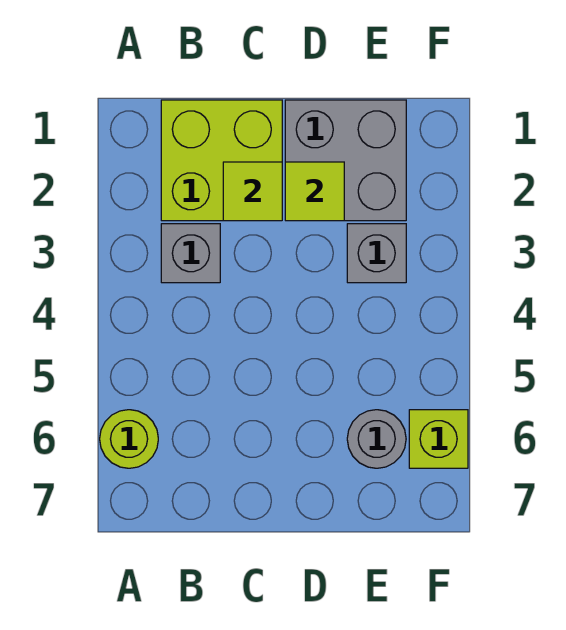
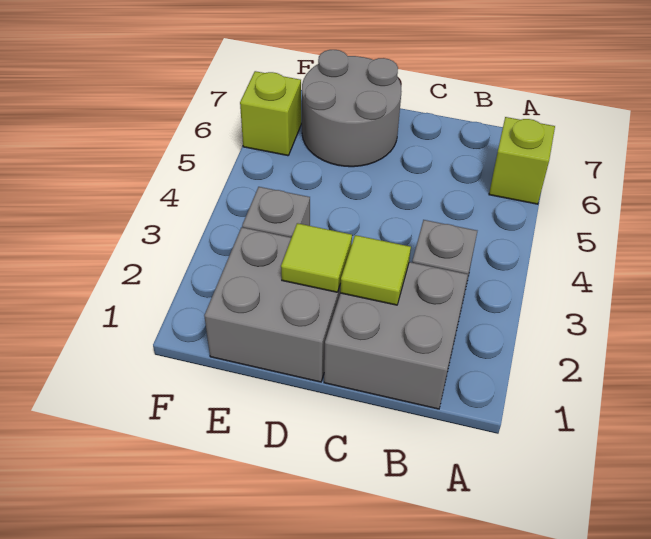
lime 1x1 round brick [100,410,158,468] -> lime 1x1 brick [489,117,555,204]
lime 2x2 brick [161,100,282,221] -> grey 2x2 brick [324,262,468,409]
grey 1x1 round brick [347,410,406,468] -> grey 2x2 round brick [302,50,402,167]

